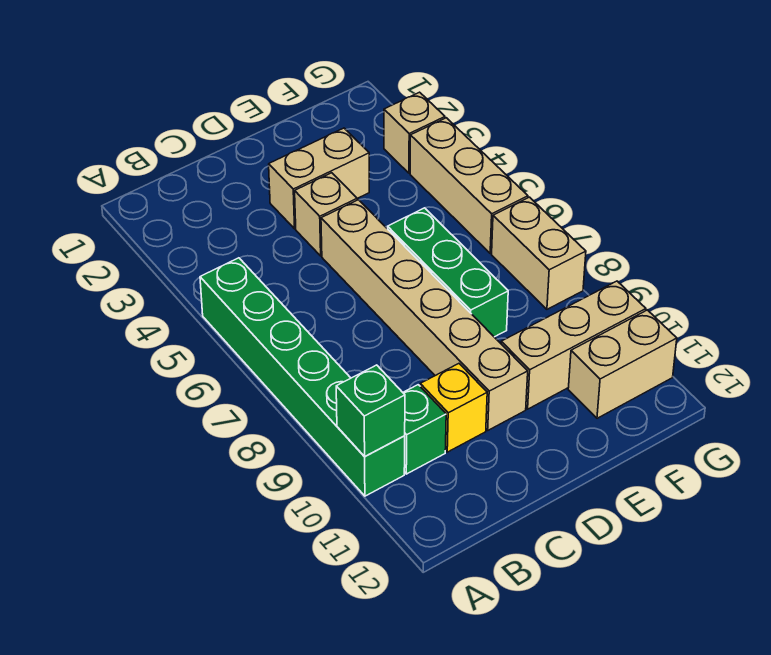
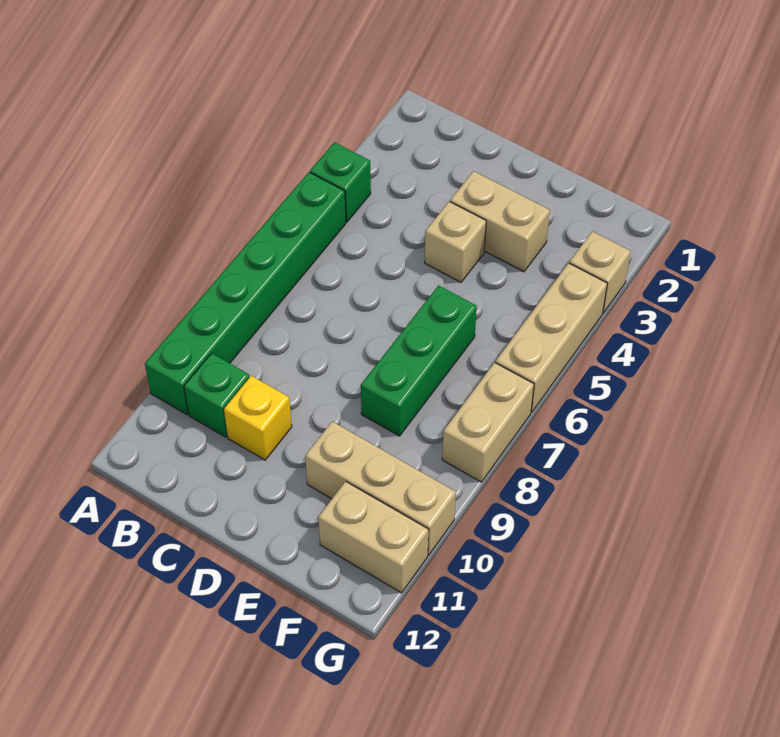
green 1x1 brick [336,365,405,457] -> green 1x1 brick moved to [310,142,371,222]
tan 1x6 brick [321,200,528,430] -> none

